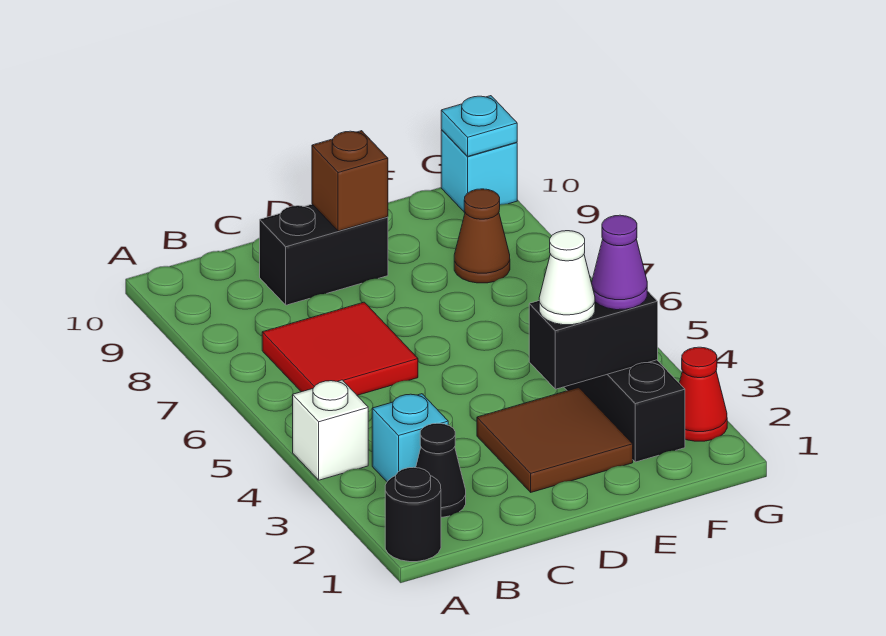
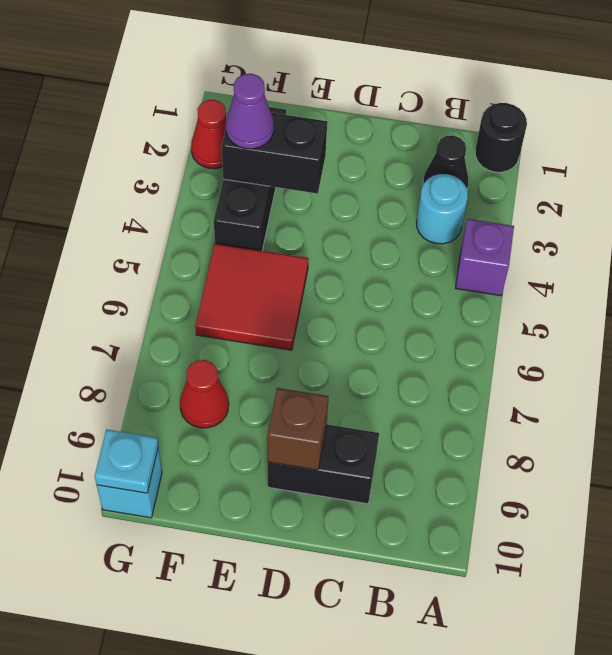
white 1x1 brick [293,380,368,480] -> purple 1x1 brick [455,219,514,296]
cyan 1x1 brick [372,394,448,482] -> cyan 1x1 round brick [417,174,468,244]
red 2x2 tile [262,302,418,395] -> red 2x2 tile moved to [195,244,309,350]
brown 2x2 tile [477,388,633,492] -> none
white 1x1 cone [539,231,595,325] -> none
brown 1x1 cone [454,189,510,283] -> red 1x1 cone [180,360,229,428]

